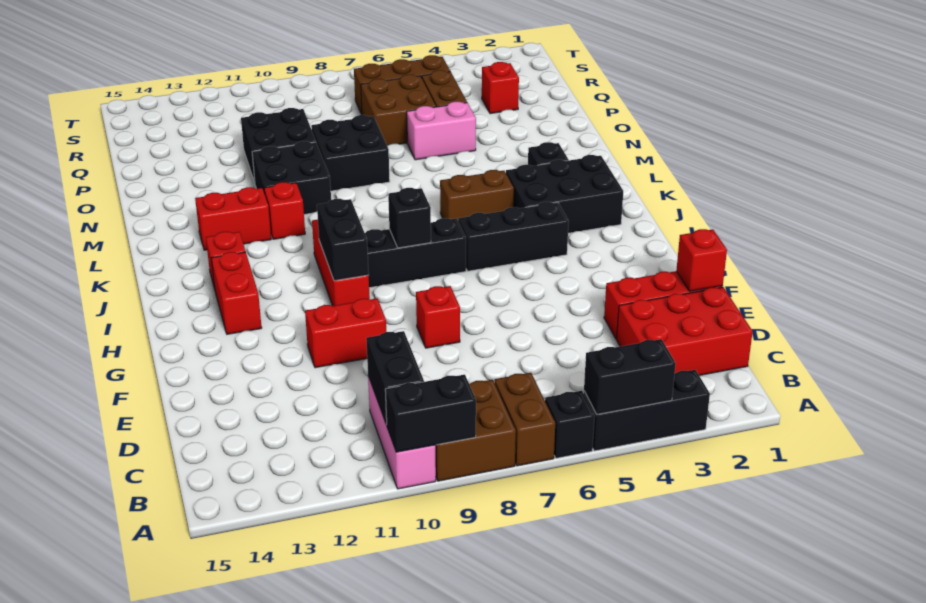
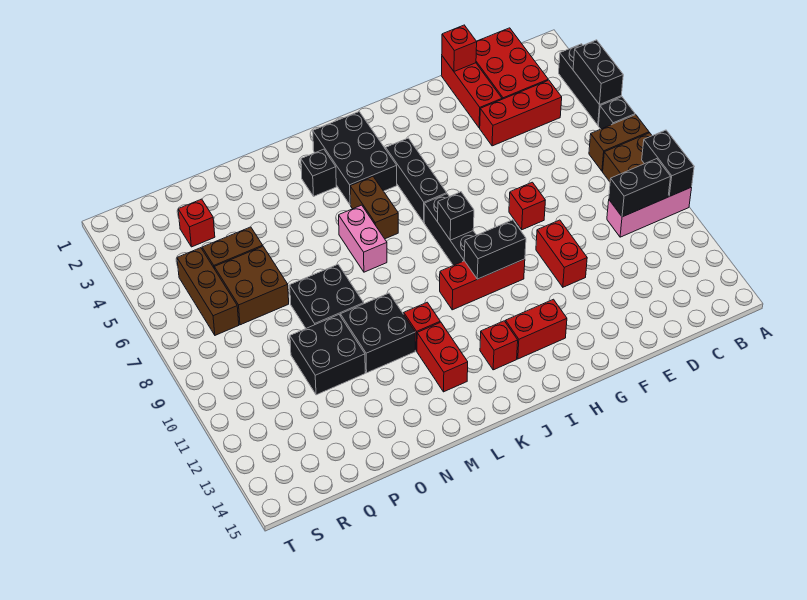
none -> red 1x3 brick [480,80,562,146]
pink 1x2 brick [407,102,476,160] -> pink 1x2 brick moved to [339,205,387,272]

